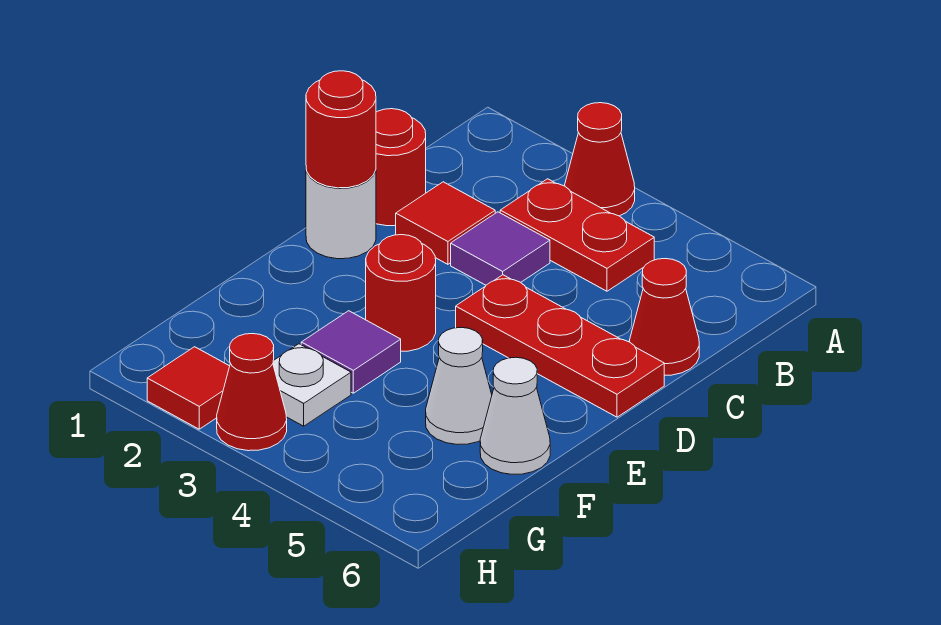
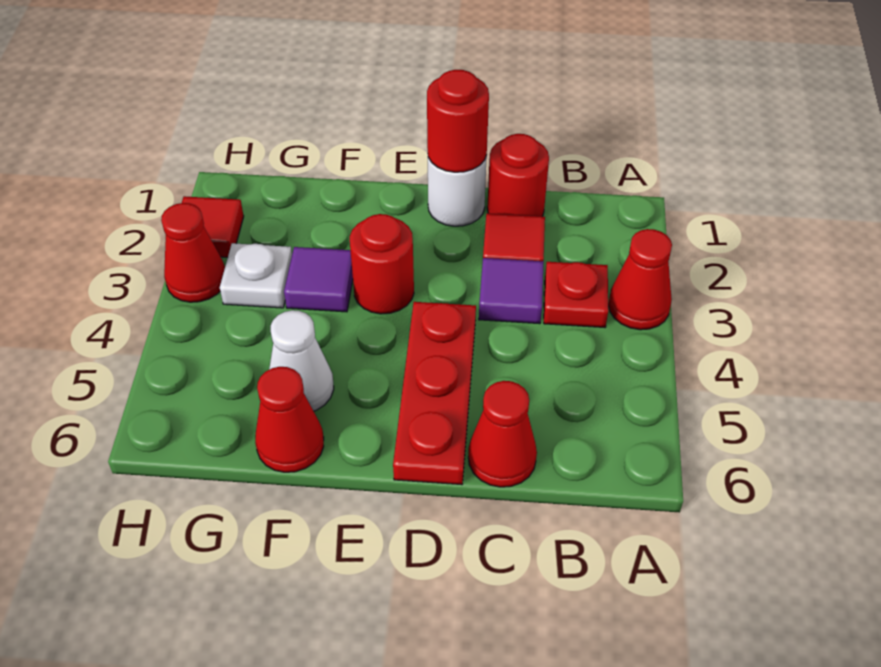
red 1x2 plate [500,179,654,291] -> red 1x1 plate [544,262,608,327]
white 1x1 cone [480,357,550,474] -> red 1x1 cone [255,367,324,472]

